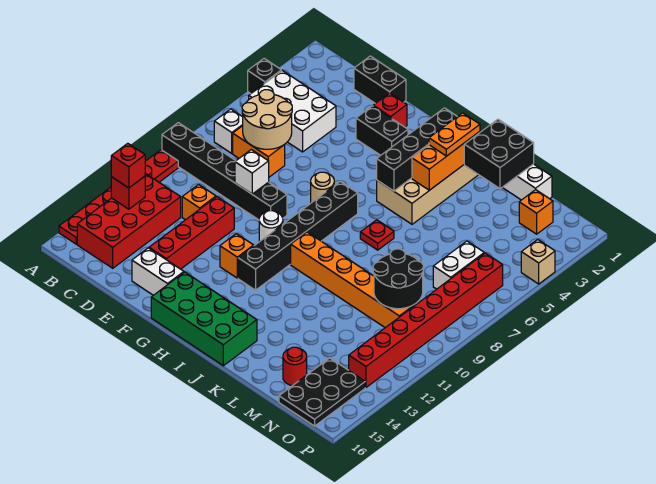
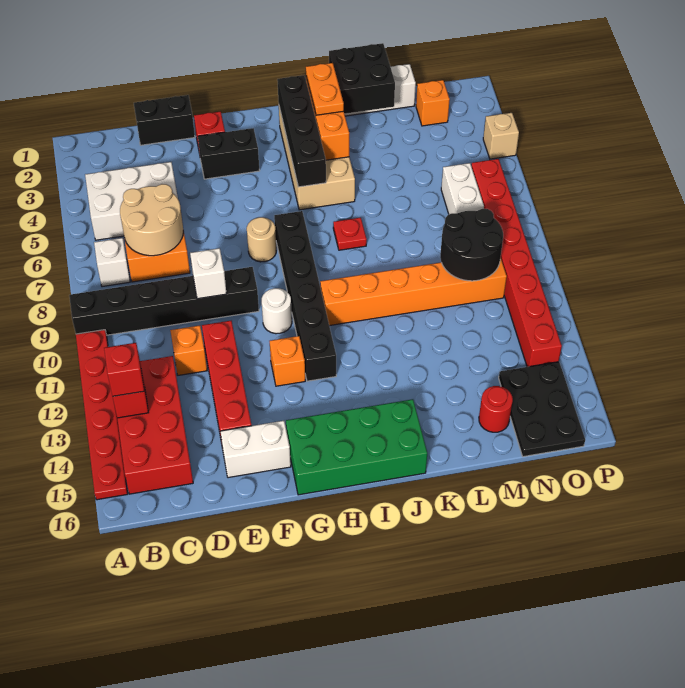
black 1x1 brick [248,59,281,94] -> none

